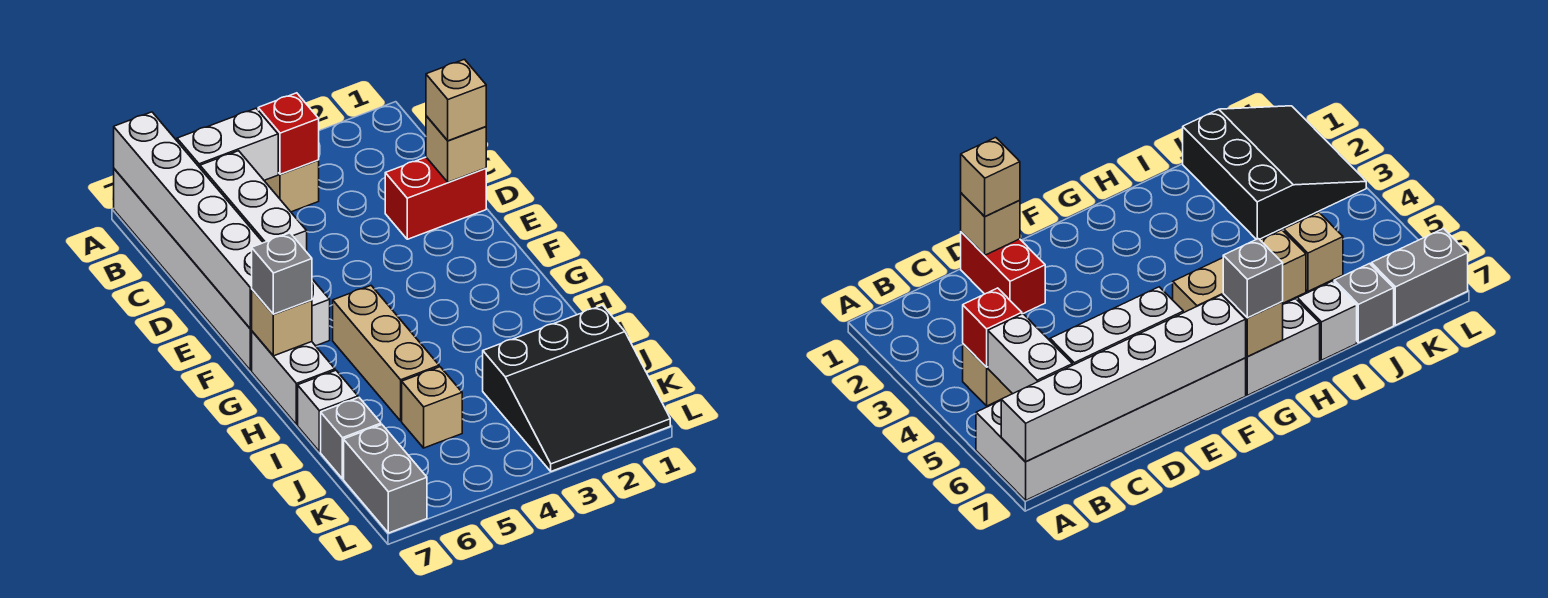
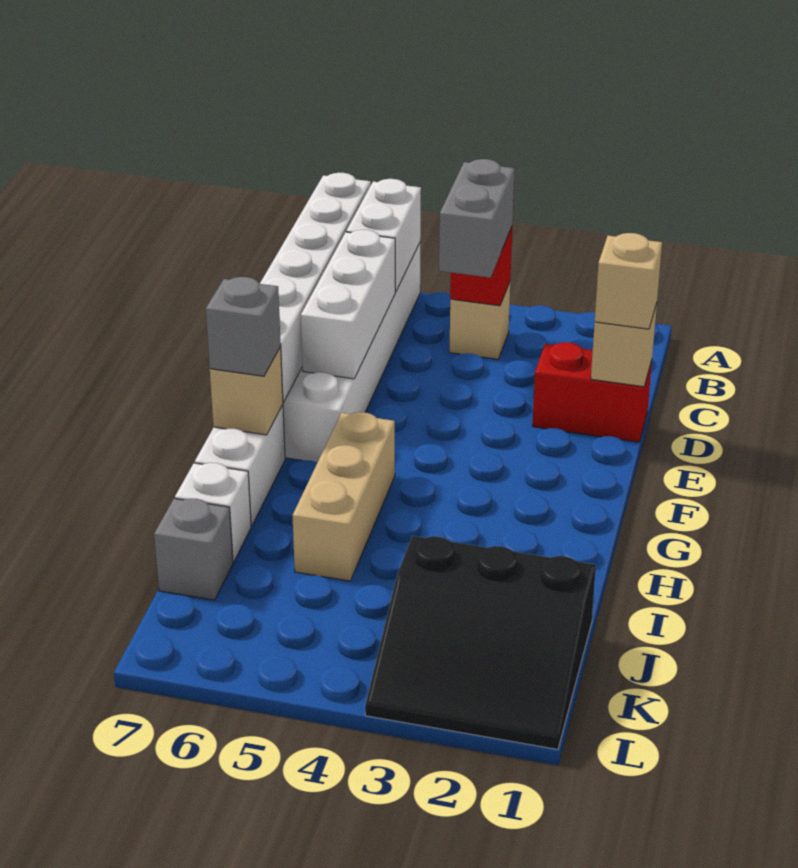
white 1x2 brick [177,108,278,180] -> white 1x2 brick turned to [346,179,421,292]
tan 1x1 brick [402,367,462,448] -> none
grey 1x2 brick [344,425,427,533] -> grey 1x2 brick moved to [439,159,515,278]

